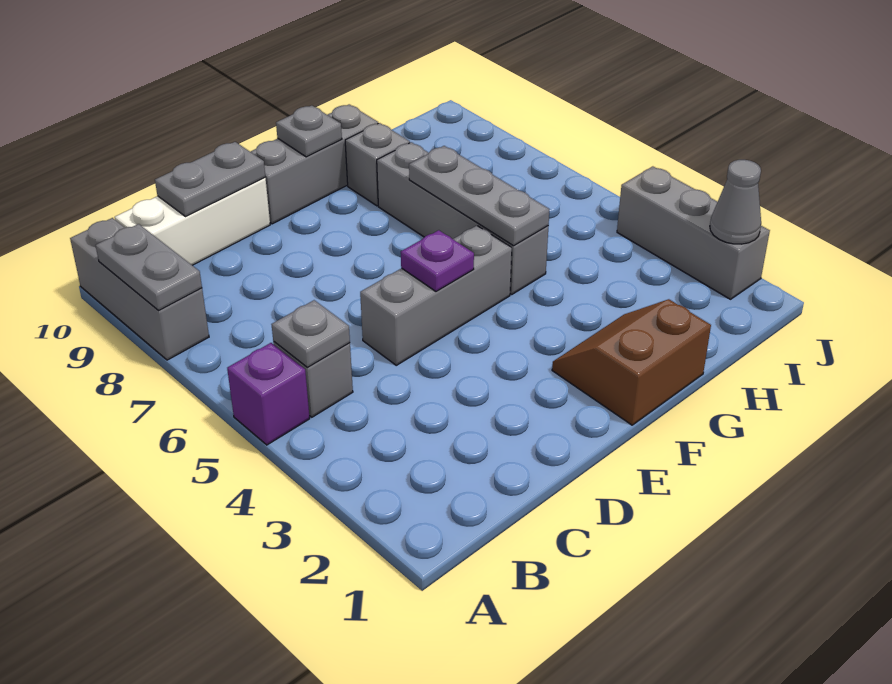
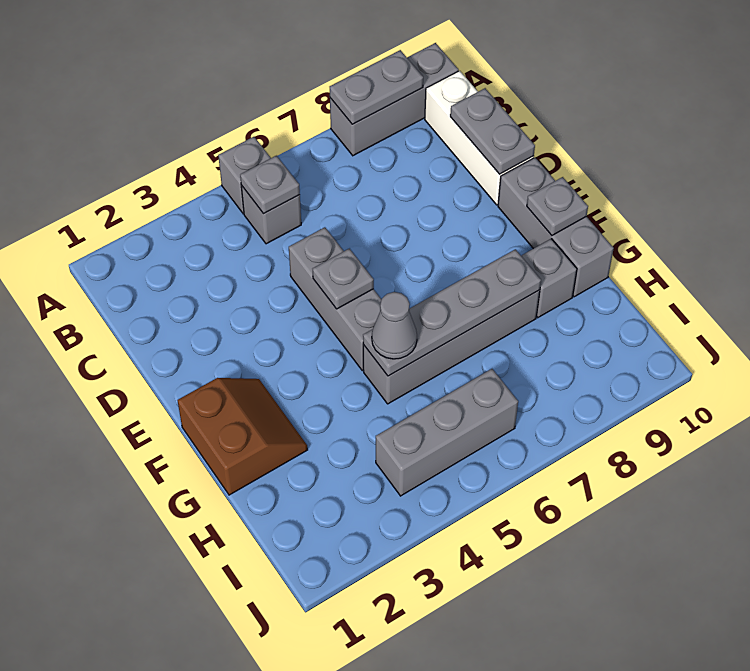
purple 1x1 brick [227,343,310,445] -> grey 1x1 brick [218,137,271,214]
purple 1x1 plate [401,230,474,291] -> grey 1x1 plate [313,249,374,309]
grey 1x3 plate [409,146,549,246] -> grey 1x4 plate [363,249,541,376]
grey 1x3 brick [617,166,770,299] -> grey 1x3 brick moved to [376,369,518,496]
grey 1x1 cone [710,160,761,244] -> grey 1x1 cone moved to [372,292,417,359]

